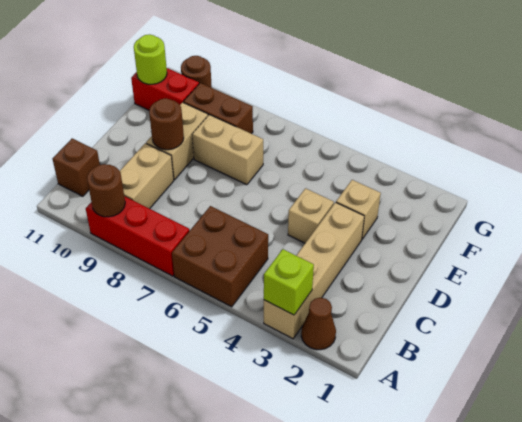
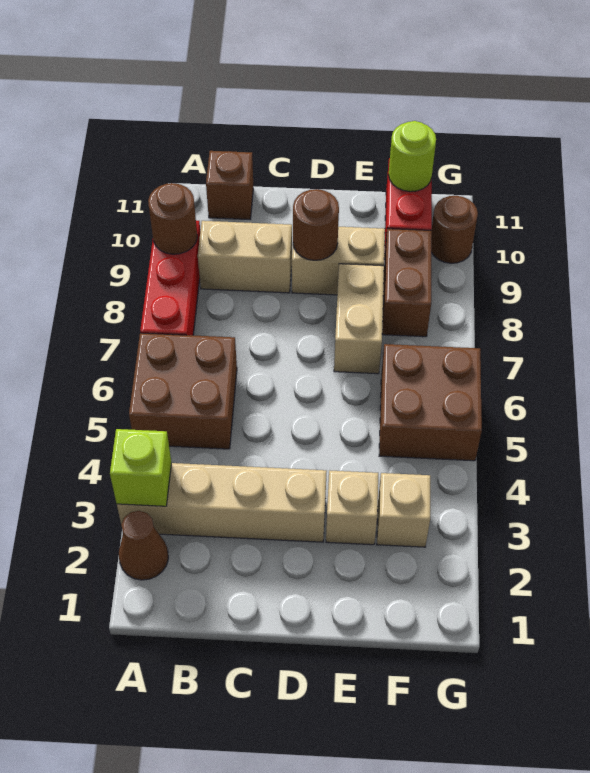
tan 1x1 brick [288,188,334,243] -> tan 1x1 brick moved to [377,473,430,547]
none -> brown 2x2 brick [379,344,482,461]

